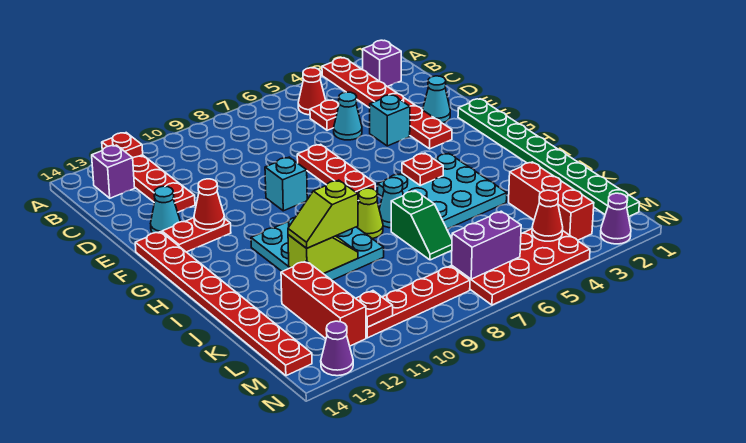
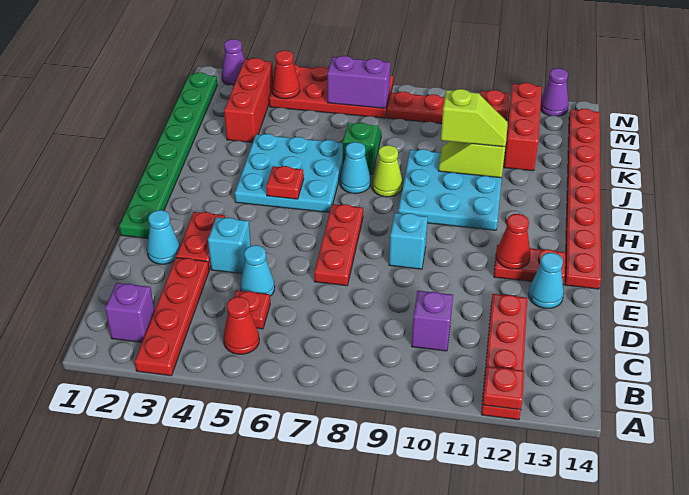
purple 1x1 brick [92,145,135,198] -> purple 1x1 brick moved to [412,291,453,351]

